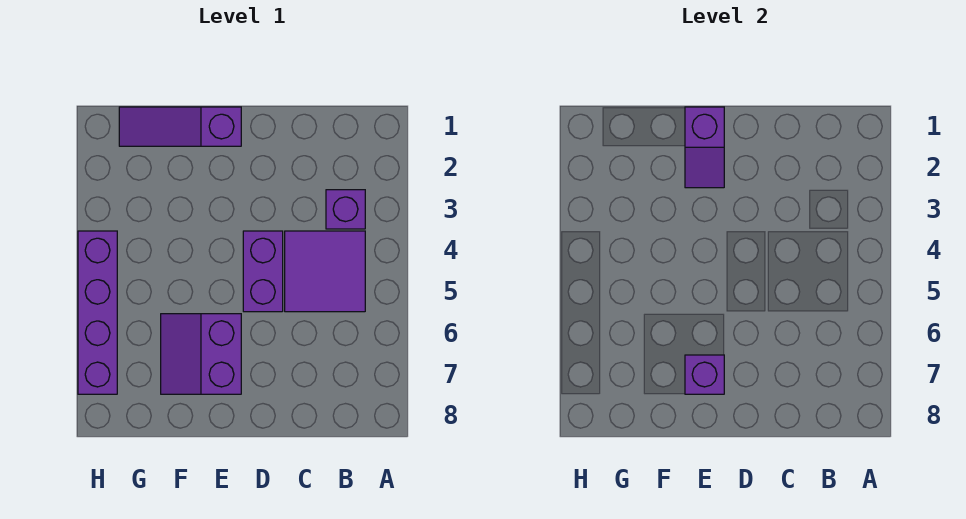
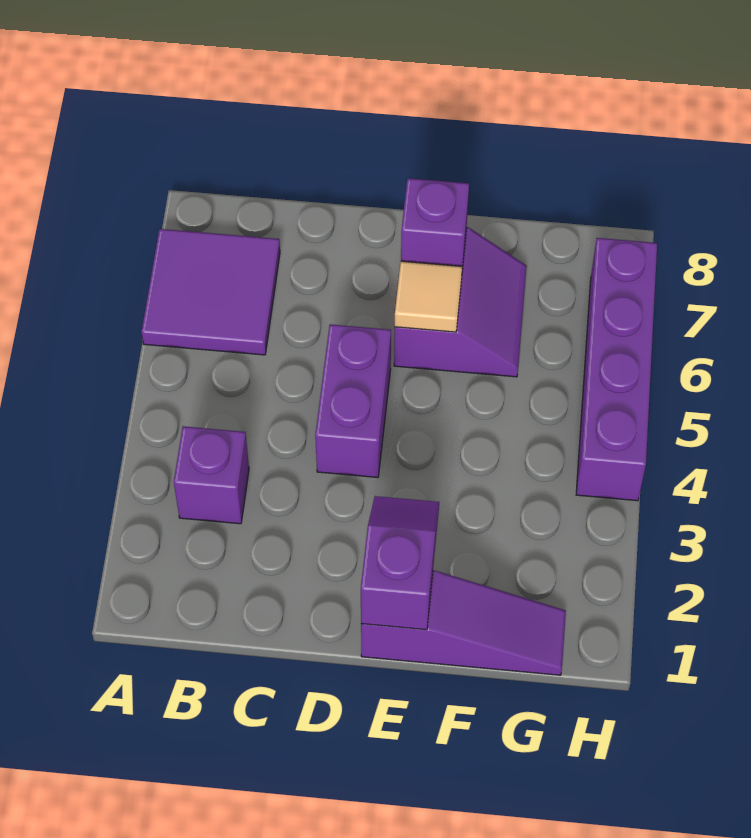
purple 2x2 tile [285,231,365,312] -> purple 2x2 tile moved to [141,229,280,355]
none -> tan 1x1 tile [395,261,462,332]

